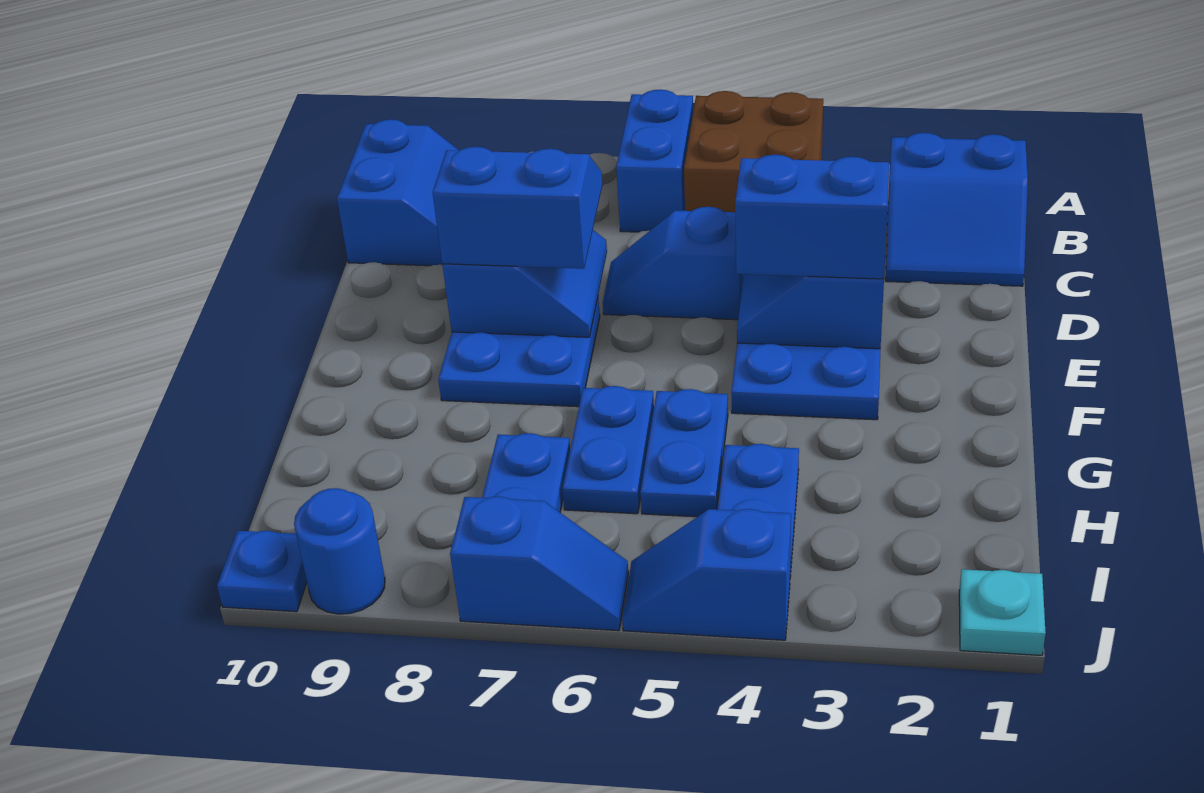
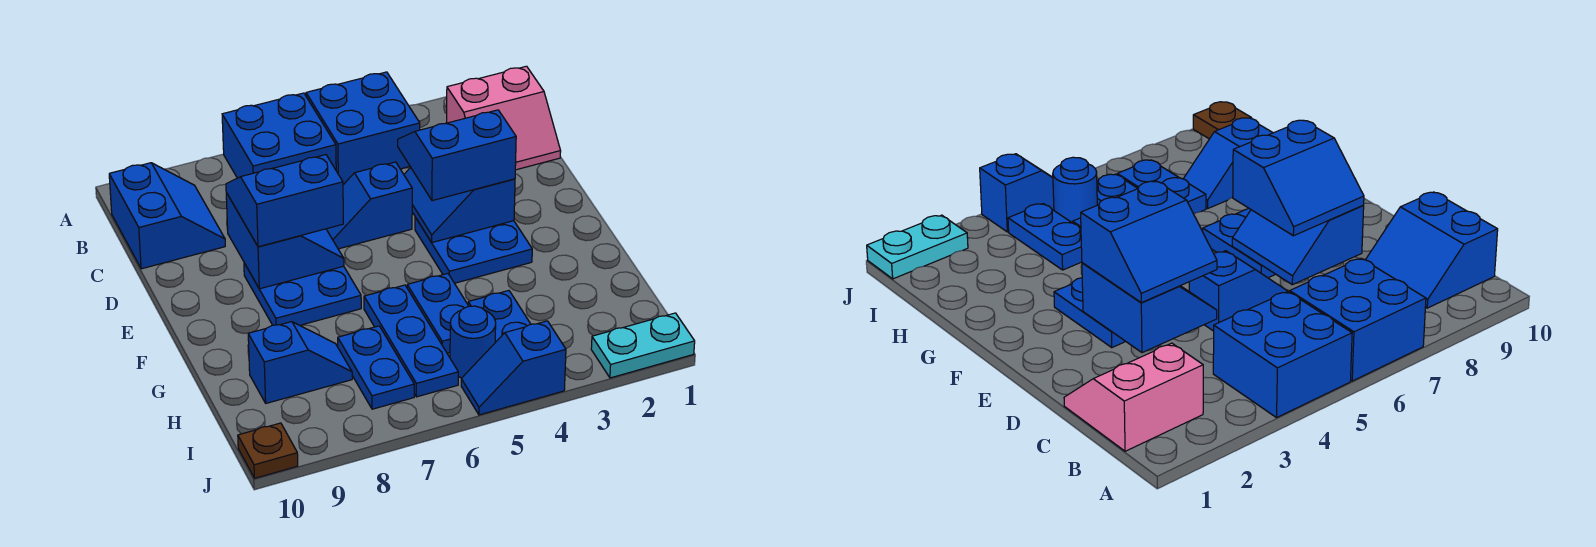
brown 2x2 brick [684,91,823,212] -> blue 2x2 brick [306,72,420,184]
blue 1x2 brick [616,89,693,232] -> blue 2x2 brick [222,93,336,178]
blue 2x2 slope [886,133,1028,286] -> pink 2x2 slope [446,66,561,170]
blue 1x2 plate [562,386,654,514] -> blue 1x3 plate [364,285,458,397]
cyan 1x1 plate [959,569,1046,655] -> cyan 1x2 plate [591,313,695,378]
blue 1x2 slope [450,496,628,631] -> blue 1x2 slope moved to [248,322,352,403]
blue 1x1 round brick [294,488,385,614] -> blue 1x1 round brick moved to [450,306,496,378]
blue 1x1 plate [217,531,307,612] -> brown 1x1 plate [238,423,298,478]

